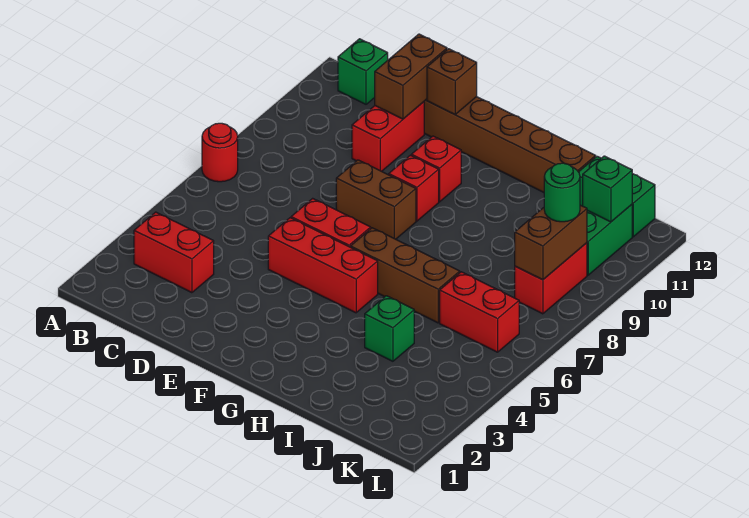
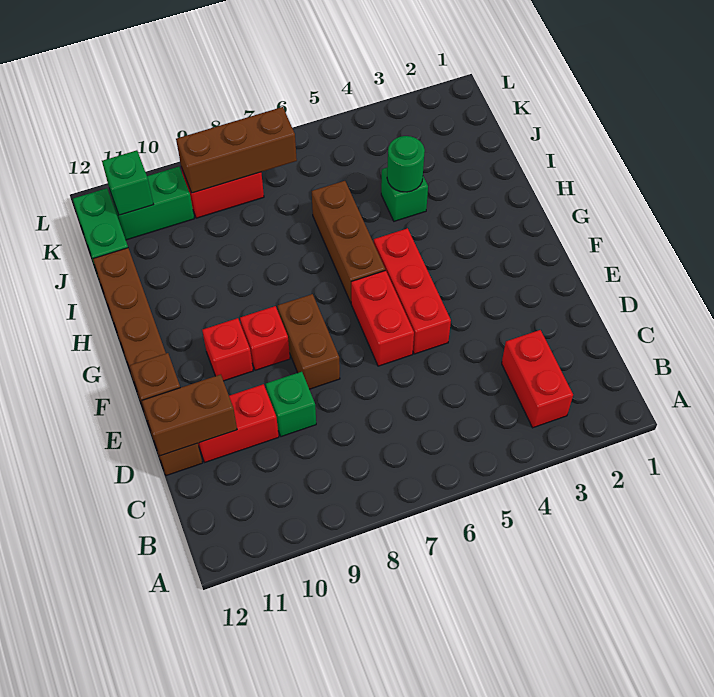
red 1x1 round brick [202,123,238,182] -> none
green 1x1 brick [338,39,388,104] -> green 1x1 brick moved to [266,372,316,437]
red 1x2 brick [440,272,519,352] -> none
brown 1x2 brick [515,205,587,280] -> brown 1x3 brick [176,107,297,193]
green 1x1 round brick [544,163,580,222] -> green 1x1 round brick moved to [387,136,425,192]

